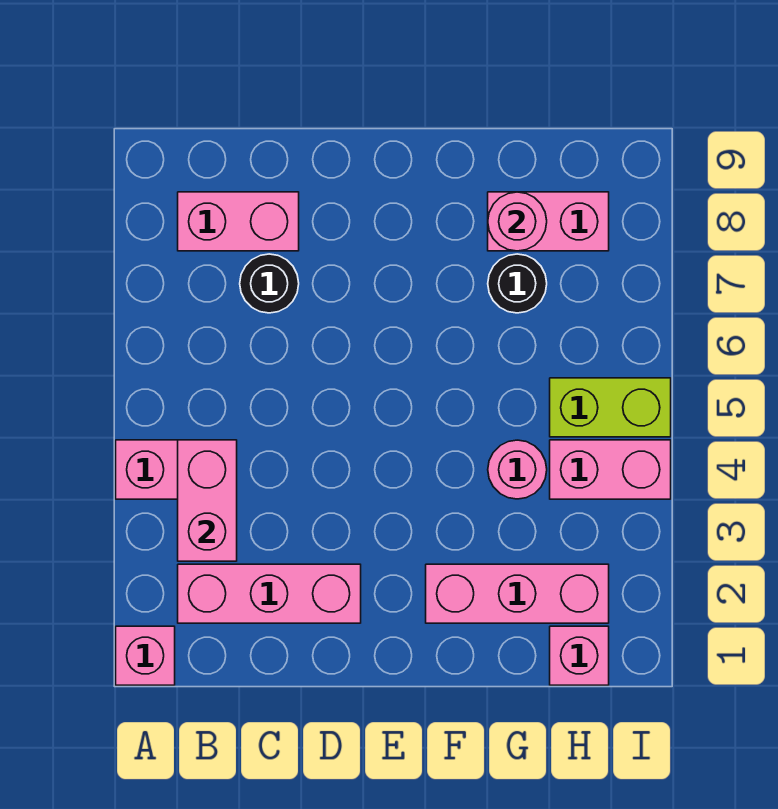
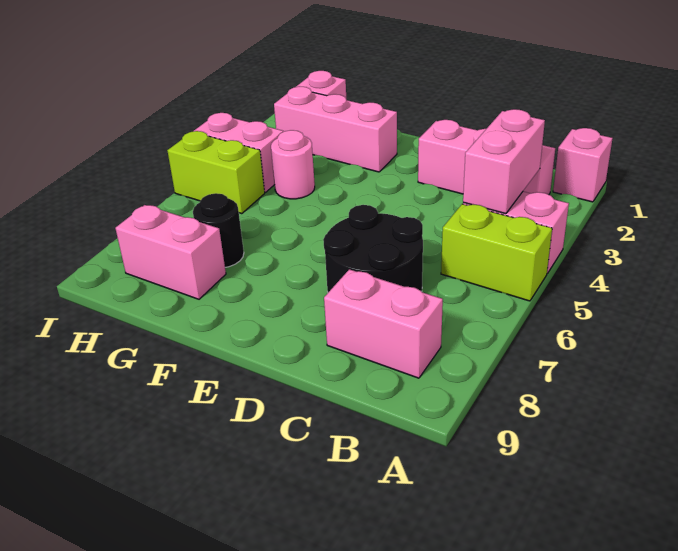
none -> lime 1x2 brick [441,204,552,301]
black 1x1 round brick [240,254,299,313] -> black 2x2 round brick [323,205,423,292]
pink 1x1 round brick [488,192,547,251] -> none

